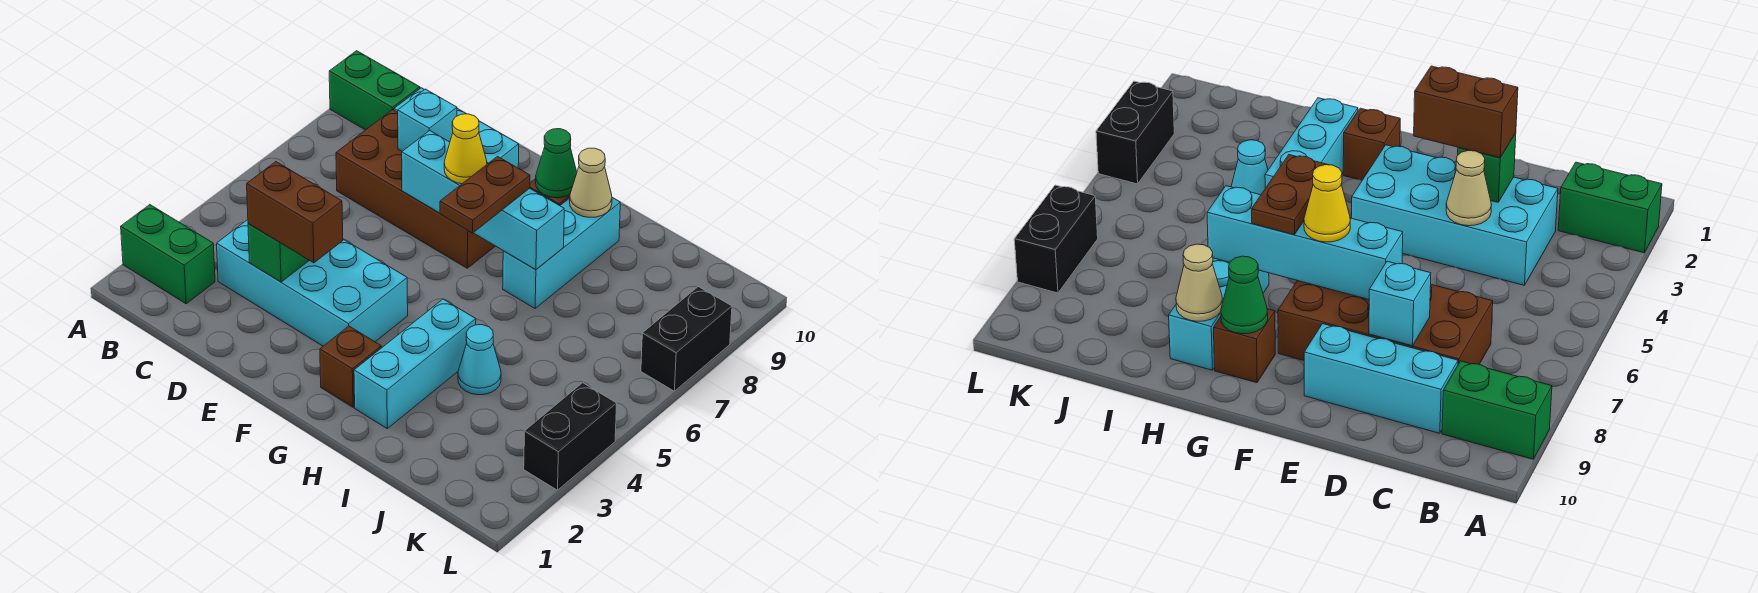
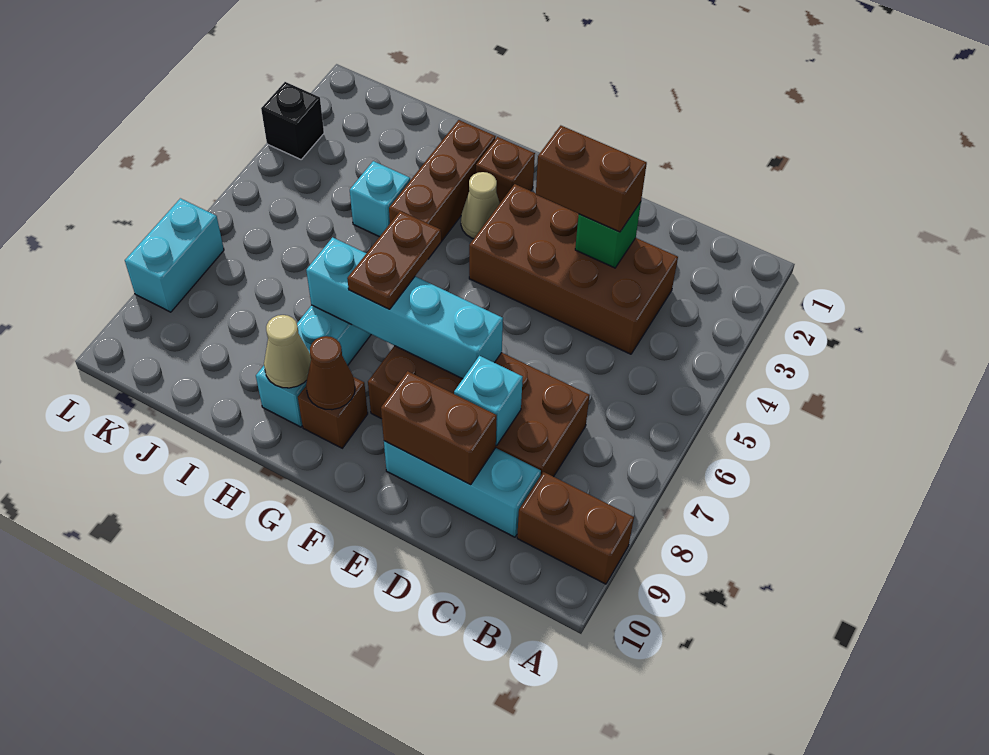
green 1x2 brick [121,205,215,304] -> none
green 1x2 brick [329,51,420,130] -> brown 1x2 brick [517,472,634,584]
cyan 2x4 brick [217,220,408,346] -> brown 2x4 brick [469,184,678,354]
tan 1x1 cone [1446,151,1491,226] -> tan 1x1 cone moved to [461,172,500,239]
none -> brown 1x2 brick [381,371,497,485]
yellow 1x1 cone [444,114,487,184] -> none
green 1x1 cone [536,129,577,198] -> brown 1x1 cone [306,336,355,410]
cyan 1x3 brick [354,299,476,428] -> brown 1x3 brick [389,120,496,259]
cyan 1x1 cone [458,325,501,395] -> cyan 1x1 brick [350,161,410,237]
black 1x2 brick [524,383,617,490] -> black 1x1 brick [261,82,324,159]
black 1x2 brick [641,287,732,391] -> cyan 1x2 brick [125,198,224,312]

